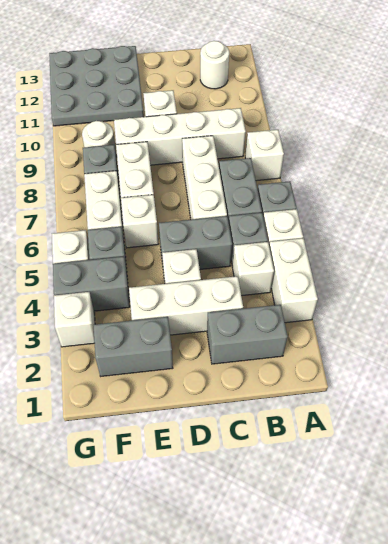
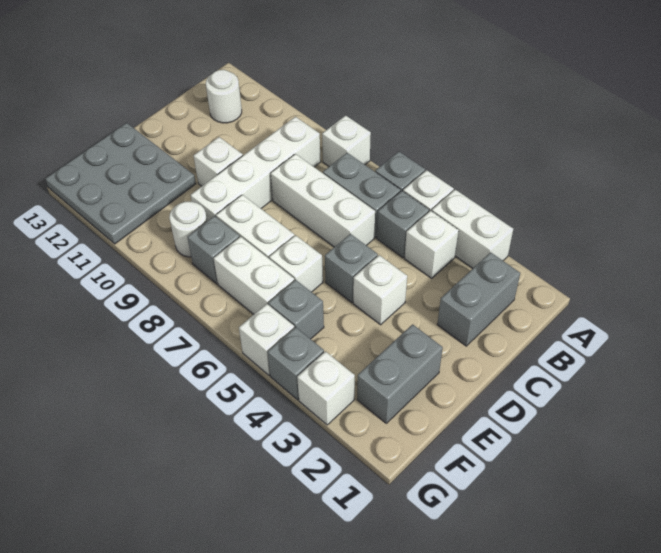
white 1x3 brick [129,276,243,335] -> none
grey 1x2 brick [159,216,232,272] -> grey 1x1 brick [325,234,378,303]
grey 1x2 brick [53,256,130,311] -> grey 1x1 brick [268,327,324,400]

